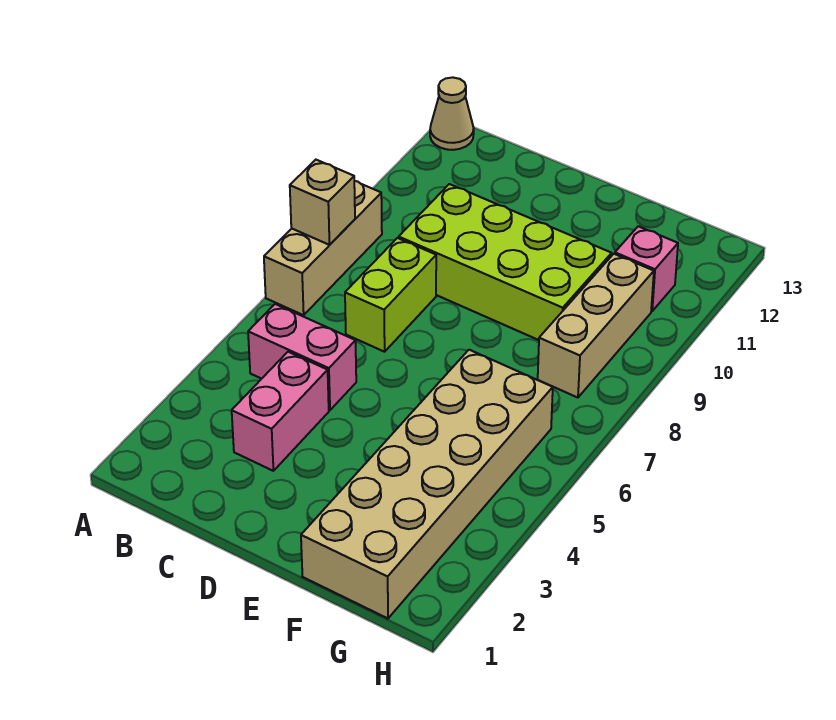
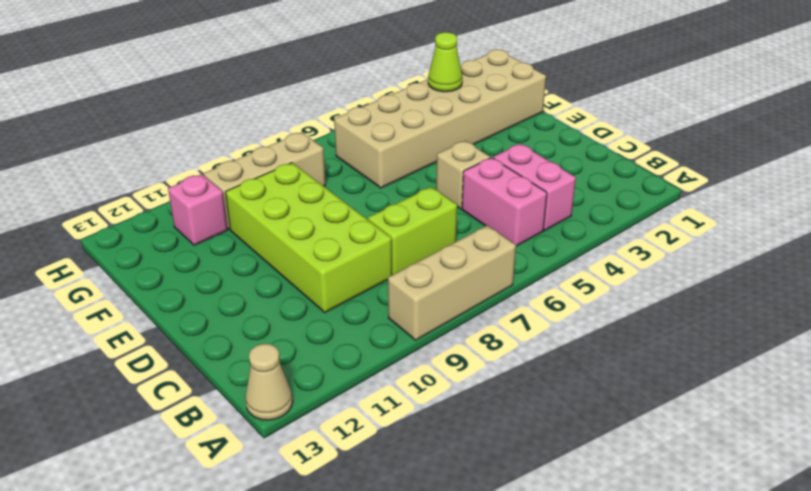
tan 1x1 brick [290,160,355,245] -> tan 1x1 brick moved to [436,141,490,209]
pink 1x2 brick [232,352,329,471] -> pink 1x2 brick turned to [493,144,576,230]
none -> lime 1x1 cone [428,32,462,92]

